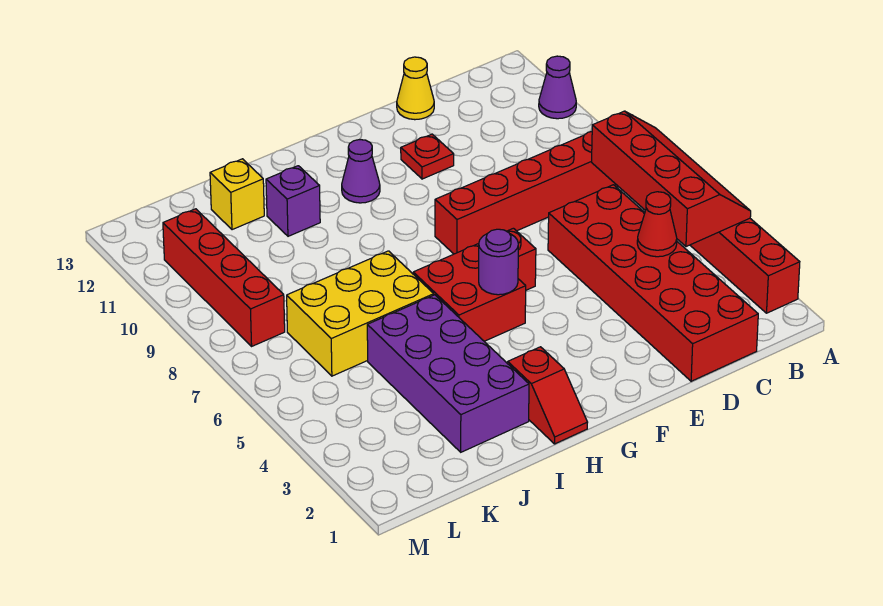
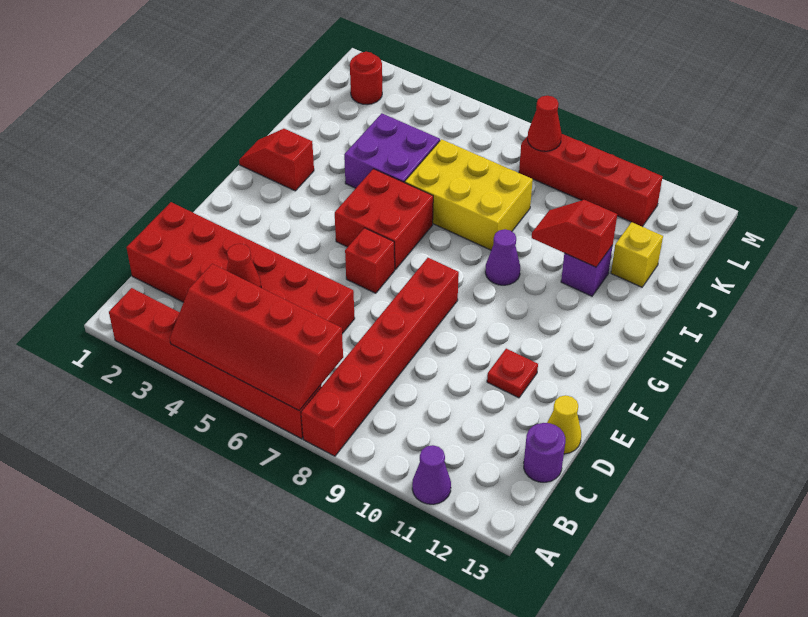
purple 1x1 round brick [479,229,518,295] -> purple 1x1 round brick moved to [524,423,565,482]
purple 1x1 cone [342,139,380,203] -> purple 1x1 cone moved to [485,229,520,285]
purple 2x4 brick [367,295,529,452] -> purple 2x2 brick [344,113,440,188]
yellow 2x3 brick [287,251,434,376] -> yellow 2x3 brick turned to [405,139,533,250]
none -> red 1x2 slope [532,200,617,267]
none -> red 1x1 round brick [350,52,382,105]
none -> red 1x1 cone [528,96,562,151]

